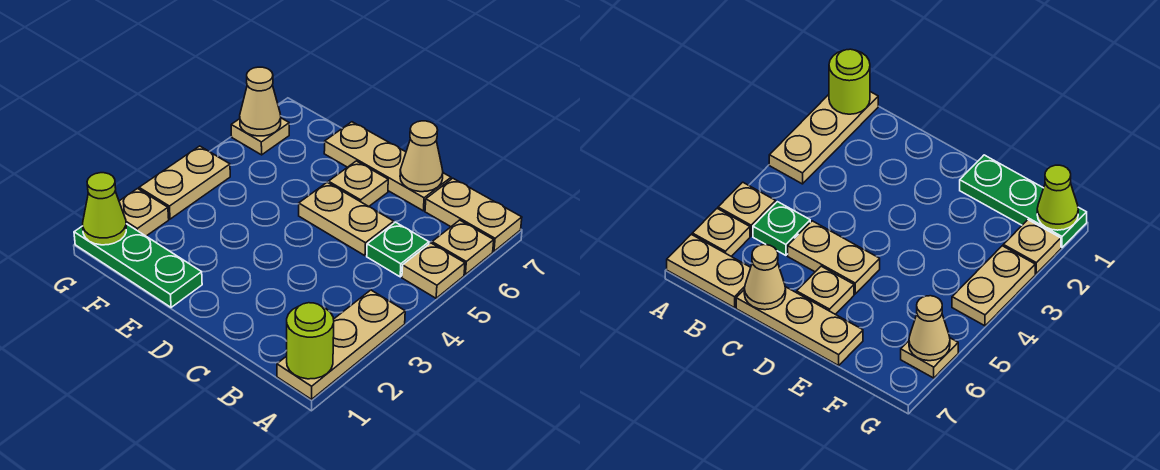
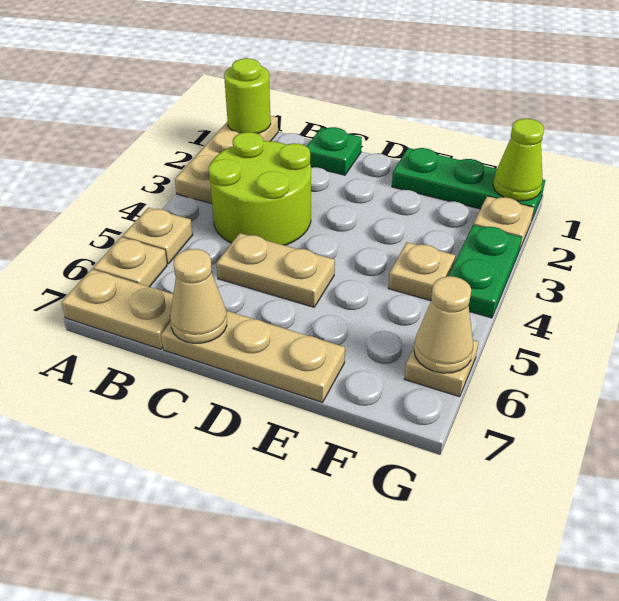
none -> lime 2x2 round brick [208,132,311,245]
green 1x1 plate [367,222,429,277] -> green 1x1 plate moved to [307,127,362,175]
tan 1x1 plate [329,161,388,207] -> tan 1x1 plate moved to [388,242,455,301]
tan 1x2 plate [139,146,230,219] -> green 1x2 plate [448,225,522,318]

